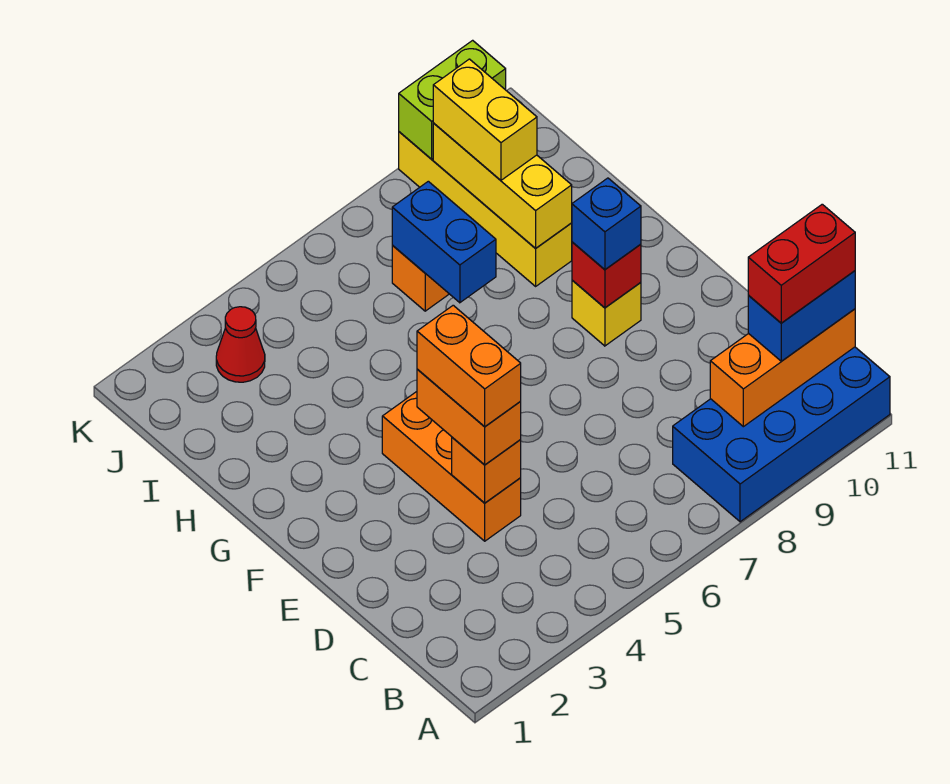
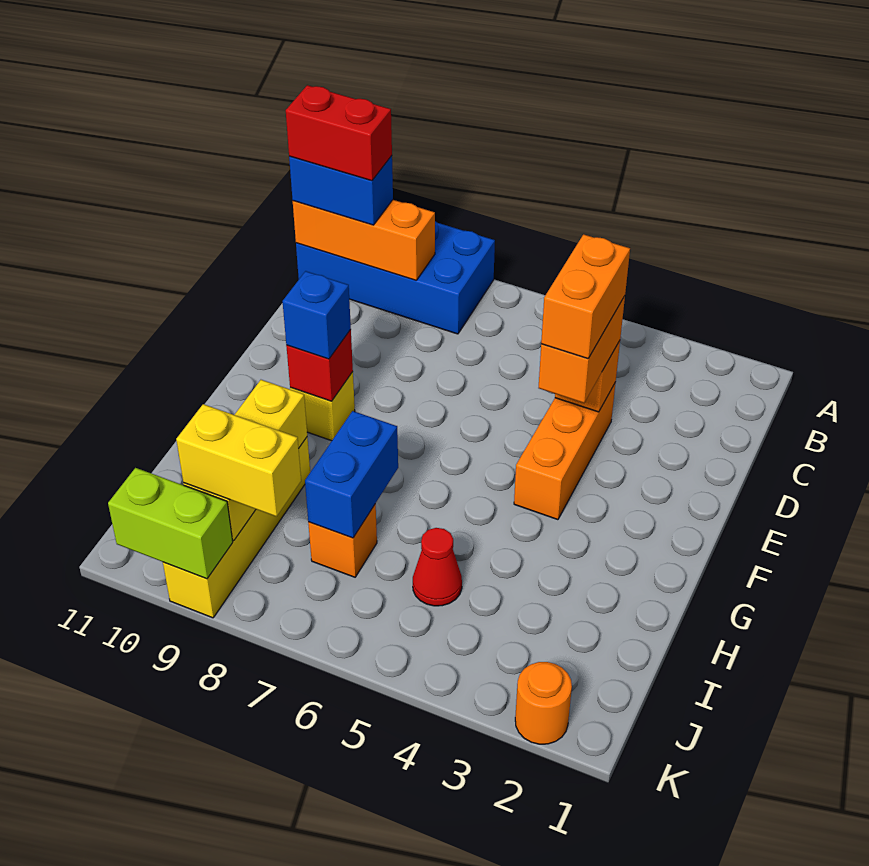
yellow 1x2 brick [433,59,537,180] -> yellow 1x2 brick turned to [176,404,301,517]
red 1x1 cone [216,307,265,382] -> red 1x1 cone moved to [413,528,462,606]
none -> orange 1x1 round brick [515,662,572,744]

